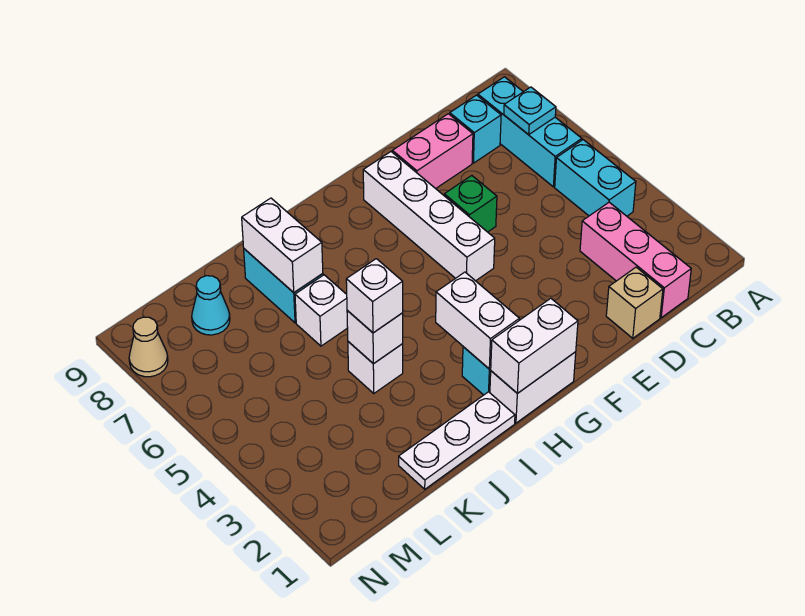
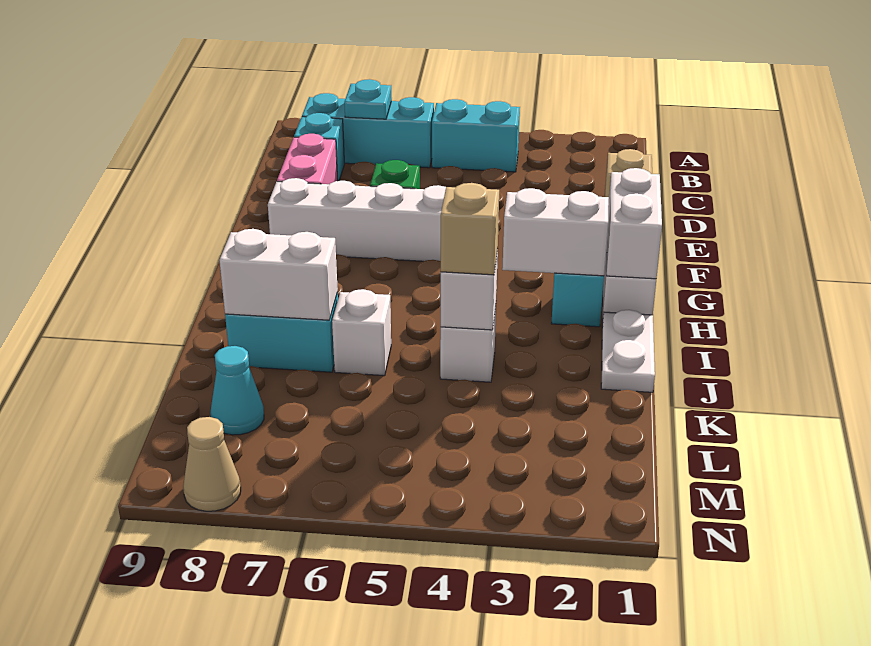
pink 1x3 brick [580,202,691,318] -> none
white 1x3 plate [399,392,515,489] -> white 1x2 plate [601,310,655,392]
white 1x1 brick [346,259,403,333] -> tan 1x1 brick [441,183,499,275]

